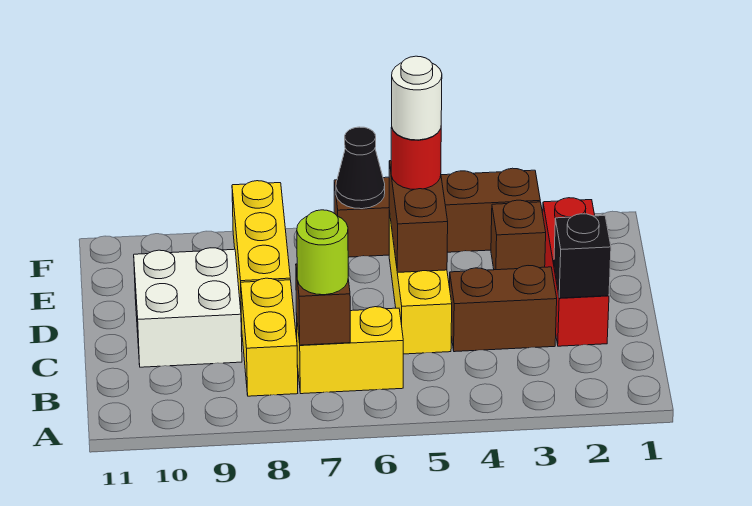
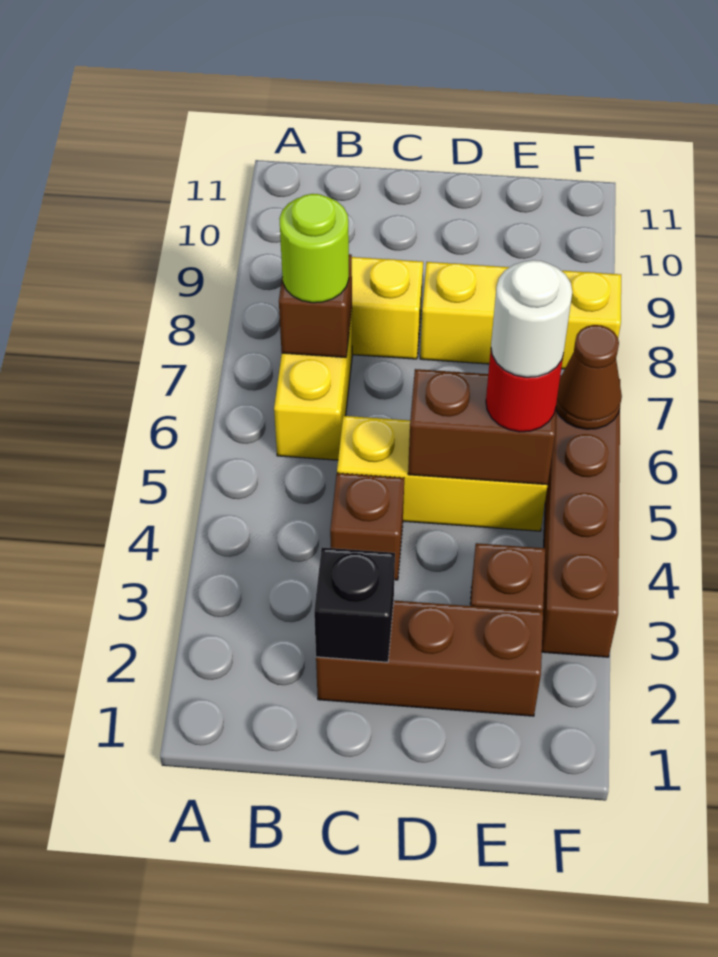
red 1x3 brick [543,198,609,346] -> brown 1x3 brick [316,601,543,716]
brown 1x2 brick [450,266,557,352] -> brown 1x1 brick [330,473,404,580]
white 2x2 brick [134,248,242,367] -> none
black 1x1 cone [336,127,385,209] -> brown 1x1 cone [556,325,622,429]

